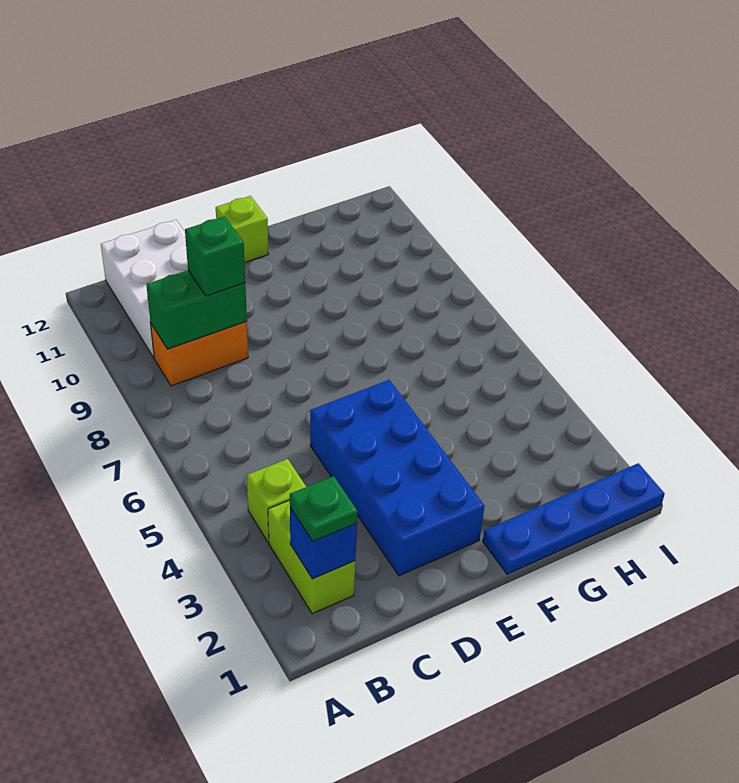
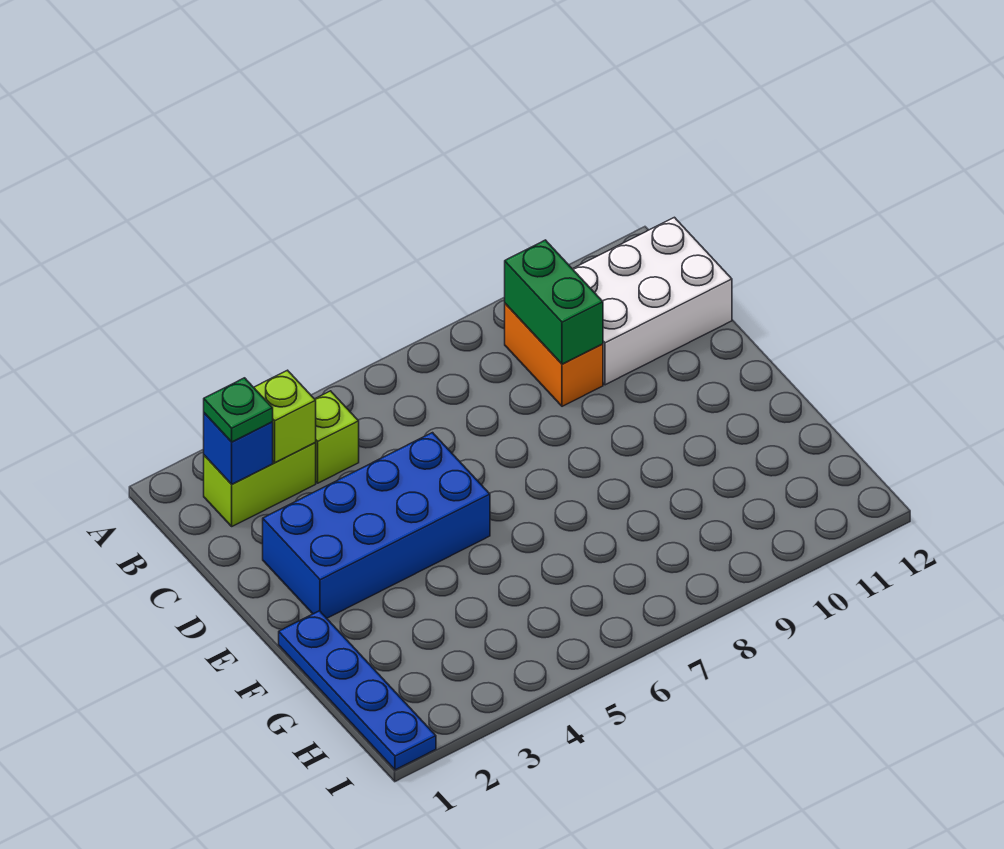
green 1x1 brick [185,216,245,296] -> none
lime 1x1 brick [216,196,268,263] -> lime 1x1 brick moved to [254,370,316,462]

